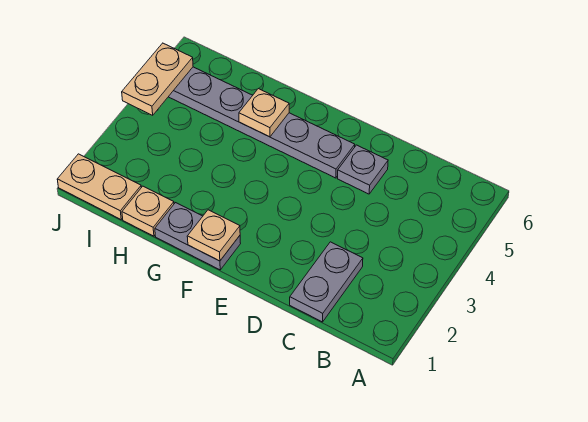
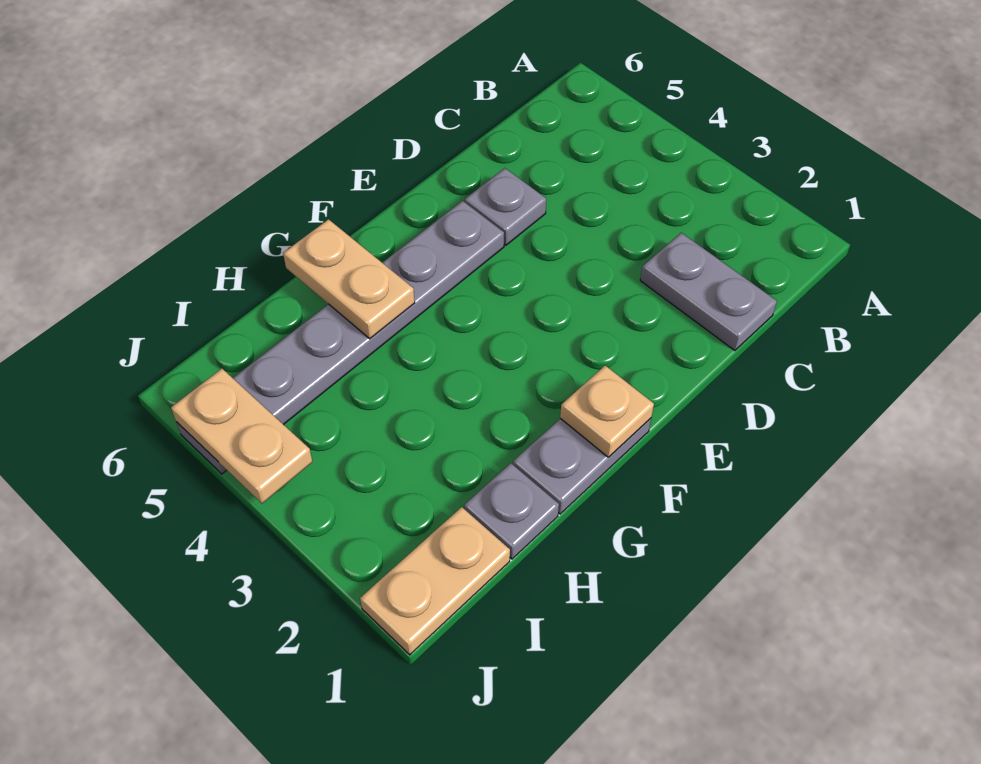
tan 1x1 plate [239,89,289,137] -> tan 1x2 plate [283,219,415,339]
tan 1x1 plate [122,186,174,236] -> grey 1x1 plate [464,463,559,559]

